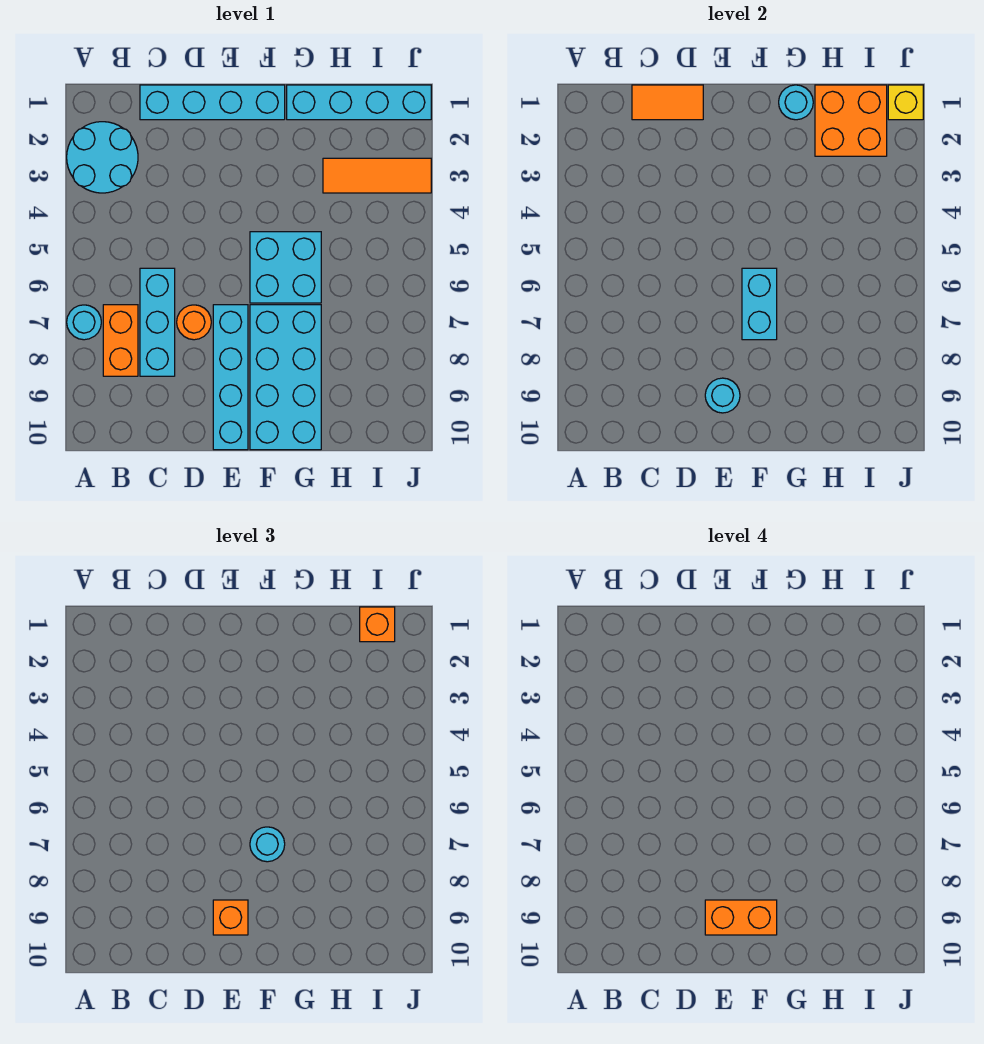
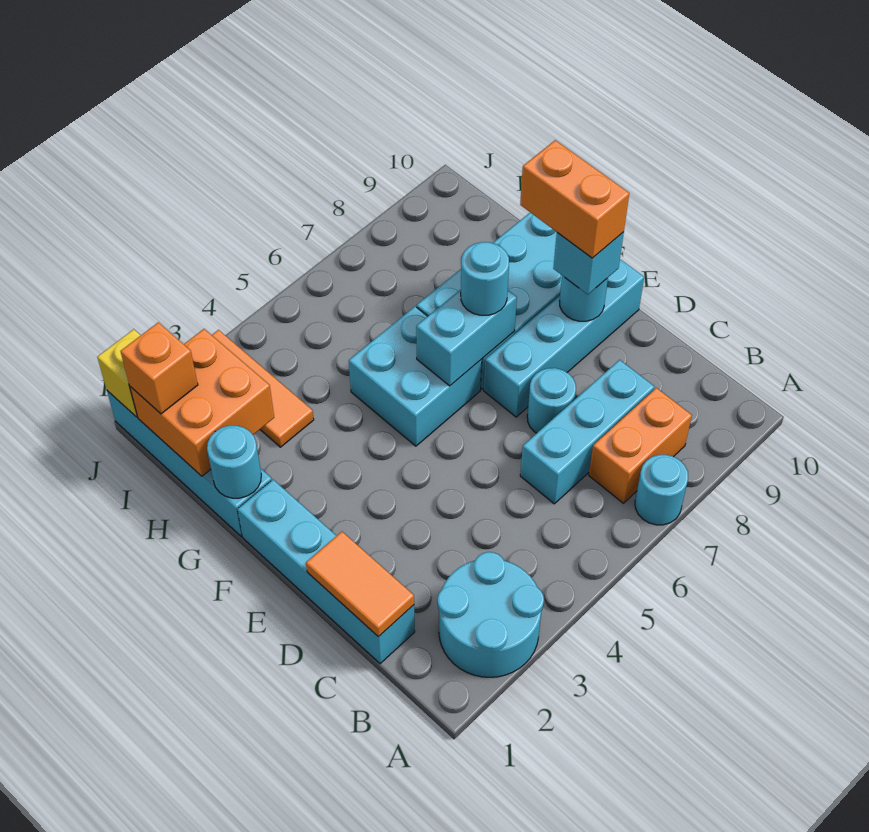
orange 1x1 round brick [177,305,211,340] -> cyan 1x1 round brick [527,368,576,433]
orange 1x1 brick [213,900,248,935] -> cyan 1x1 brick [553,232,624,295]

